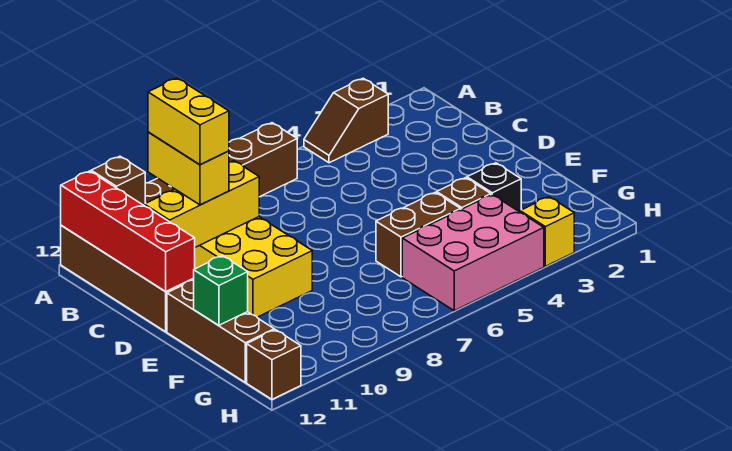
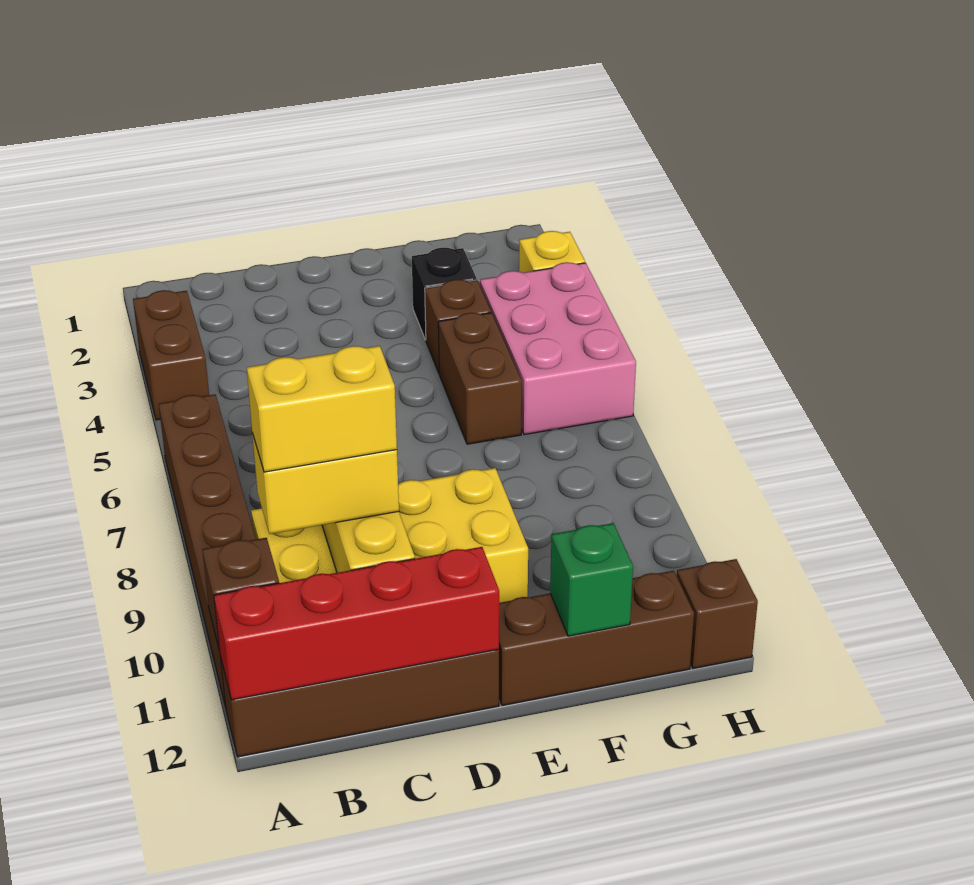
brown 1x2 slope [304,78,388,163] -> brown 1x2 brick [133,290,209,420]

